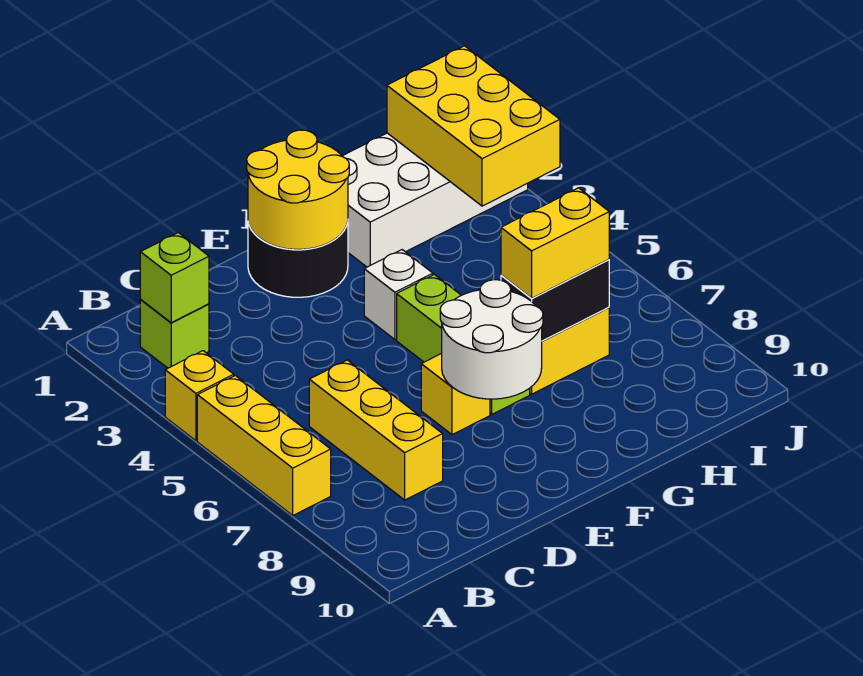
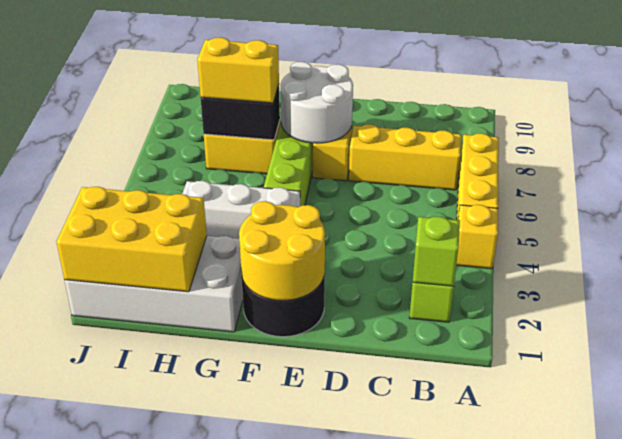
yellow 1x3 brick [309,360,443,500] -> yellow 1x3 brick turned to [349,125,461,190]
white 1x1 brick [364,250,433,340] -> white 1x3 brick [182,181,300,239]
yellow 2x3 brick [387,46,560,206] -> yellow 2x3 brick turned to [56,187,207,292]

